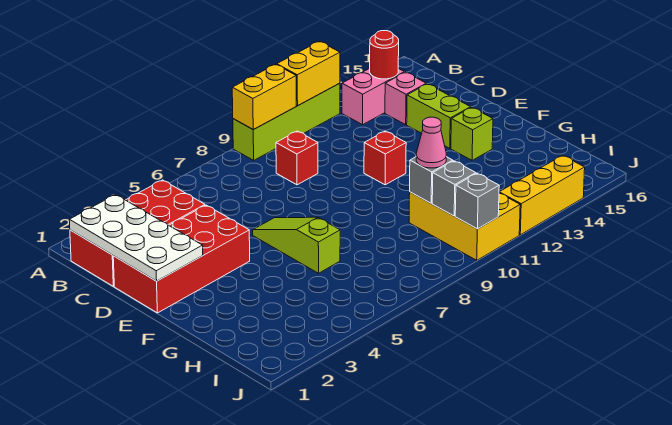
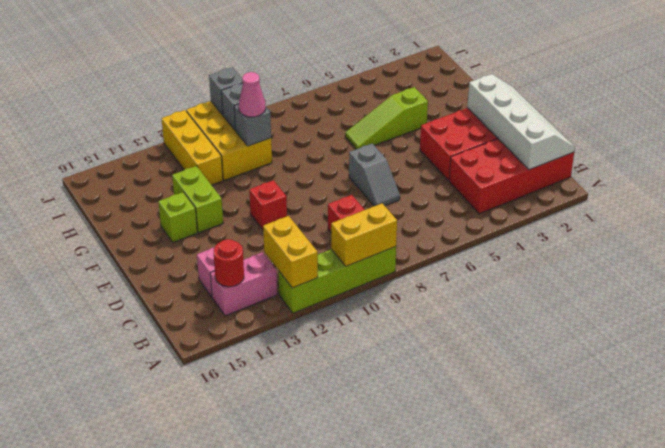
yellow 1x2 brick [277,41,340,106] -> yellow 1x2 brick turned to [263,216,318,288]
white 2x4 plate [69,195,203,281] -> white 2x4 slope [467,74,575,170]
none -> grey 1x2 slope [349,144,400,206]
lime 1x2 brick [407,84,471,148] -> lime 1x2 brick moved to [172,166,223,233]
lime 1x3 slope [253,217,340,273] -> lime 1x3 slope turned to [345,87,428,149]
yellow 1x3 brick [499,155,585,235] -> yellow 1x3 brick turned to [162,110,223,185]

